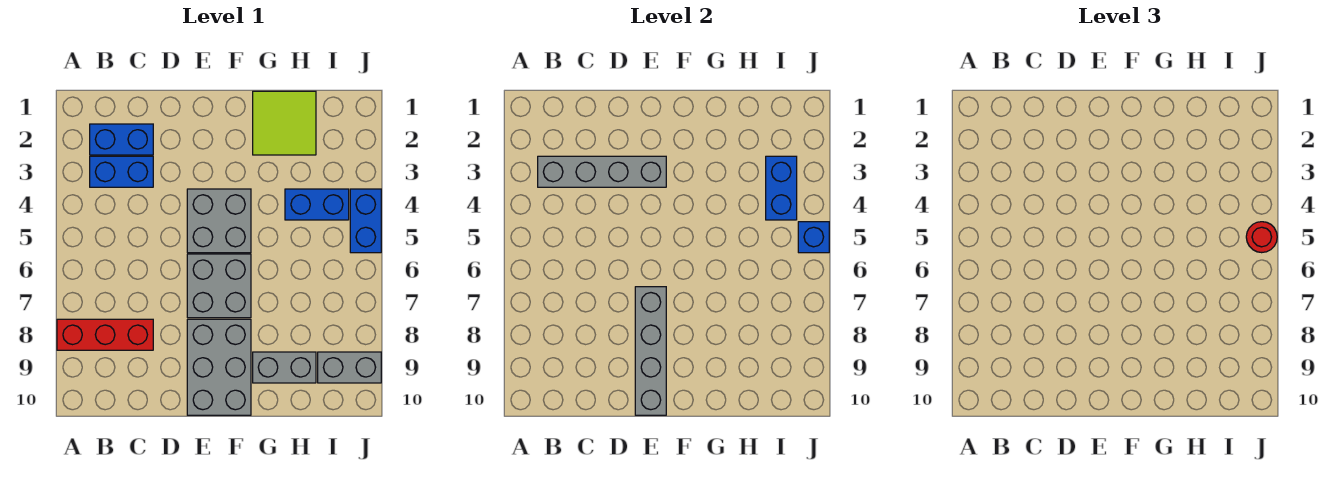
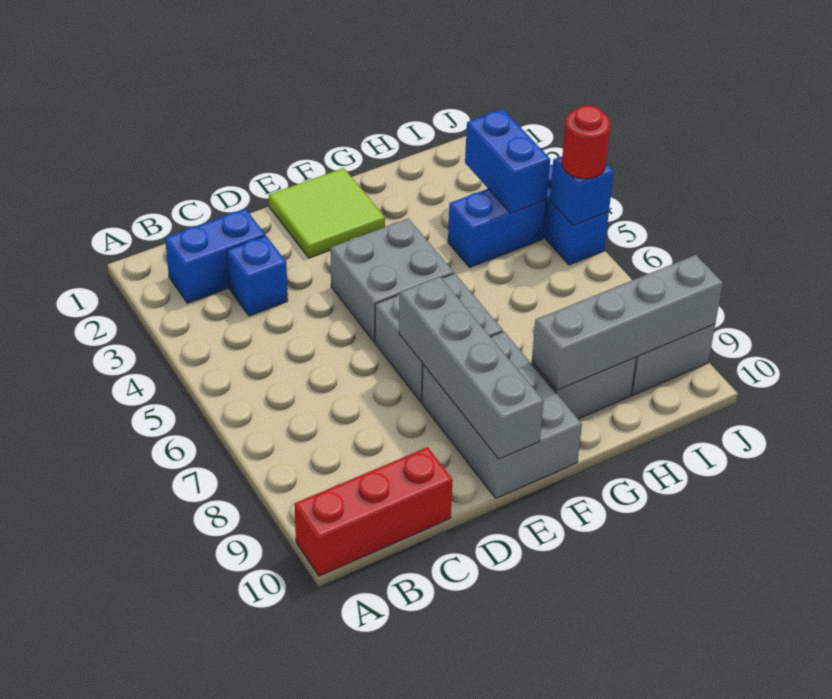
red 1x3 brick [57,319,153,350] -> red 1x3 brick moved to [294,447,453,576]
blue 1x2 brick [90,156,153,187] -> blue 1x1 brick [227,236,288,316]
grey 1x4 brick [538,156,666,187] -> grey 1x4 brick moved to [532,255,723,390]
lime 2x2 tile [253,91,316,155] -> lime 2x2 tile moved to [269,168,385,258]

